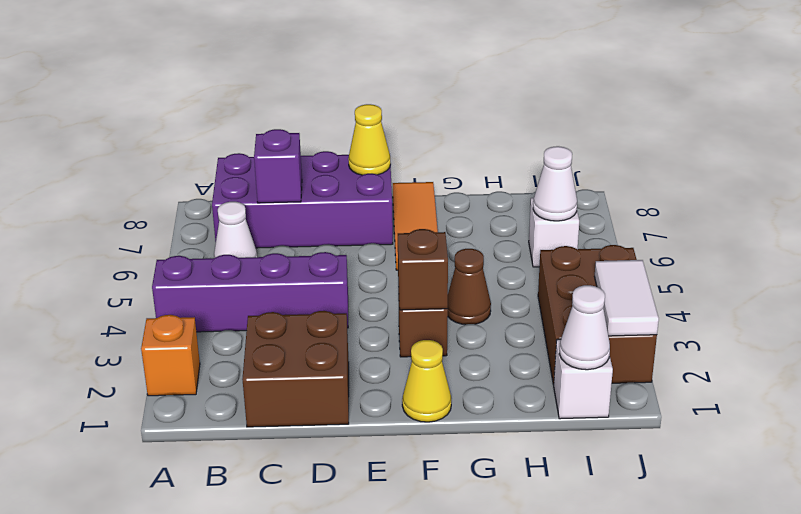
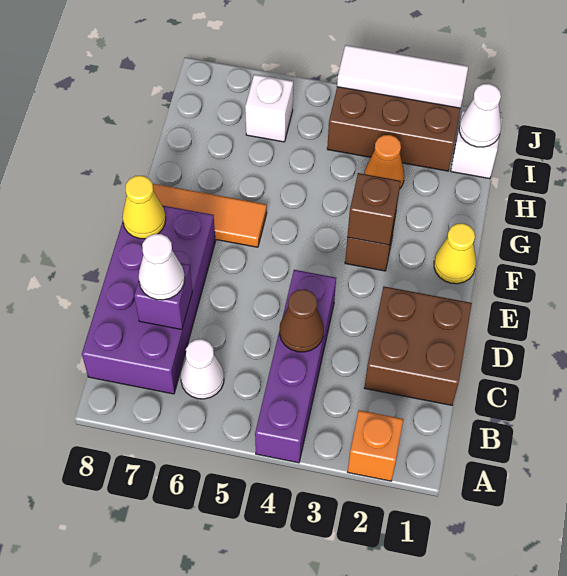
brown 1x1 cone [448,249,491,325] -> brown 1x1 cone moved to [280,289,324,352]
none -> orange 1x1 cone [364,135,404,188]
white 1x1 cone [533,146,577,221] -> white 1x1 cone moved to [138,234,185,300]
white 1x2 tile [595,260,659,336] -> white 1x3 tile [337,45,468,108]

